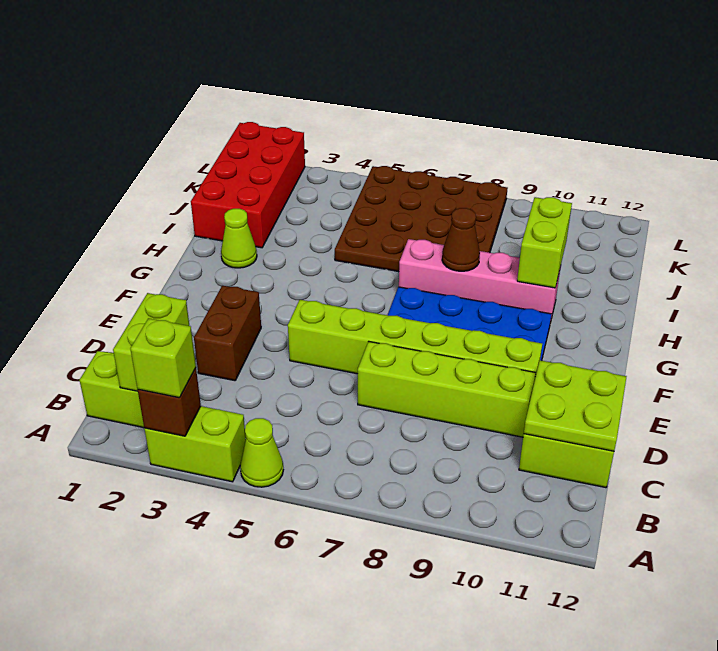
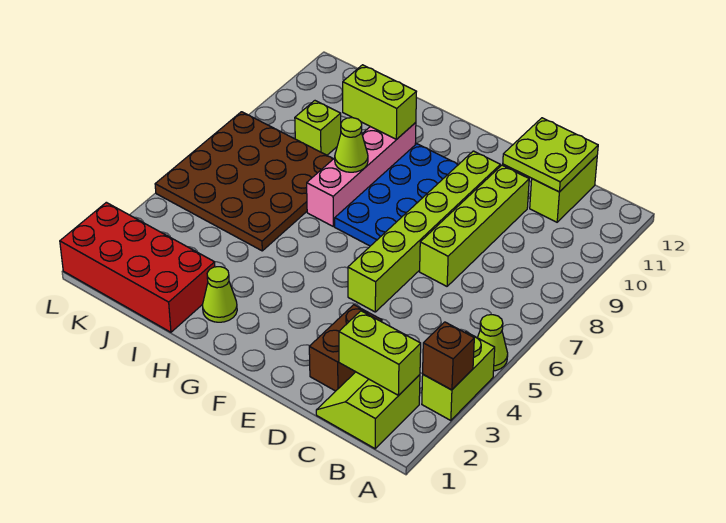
lime 1x1 brick [130,318,196,398] -> lime 1x1 brick moved to [295,101,341,155]
brown 1x2 brick [194,286,261,381] -> brown 1x2 brick turned to [309,305,382,391]
brown 1x1 cone [442,208,480,271] -> lime 1x1 cone [335,118,368,172]

